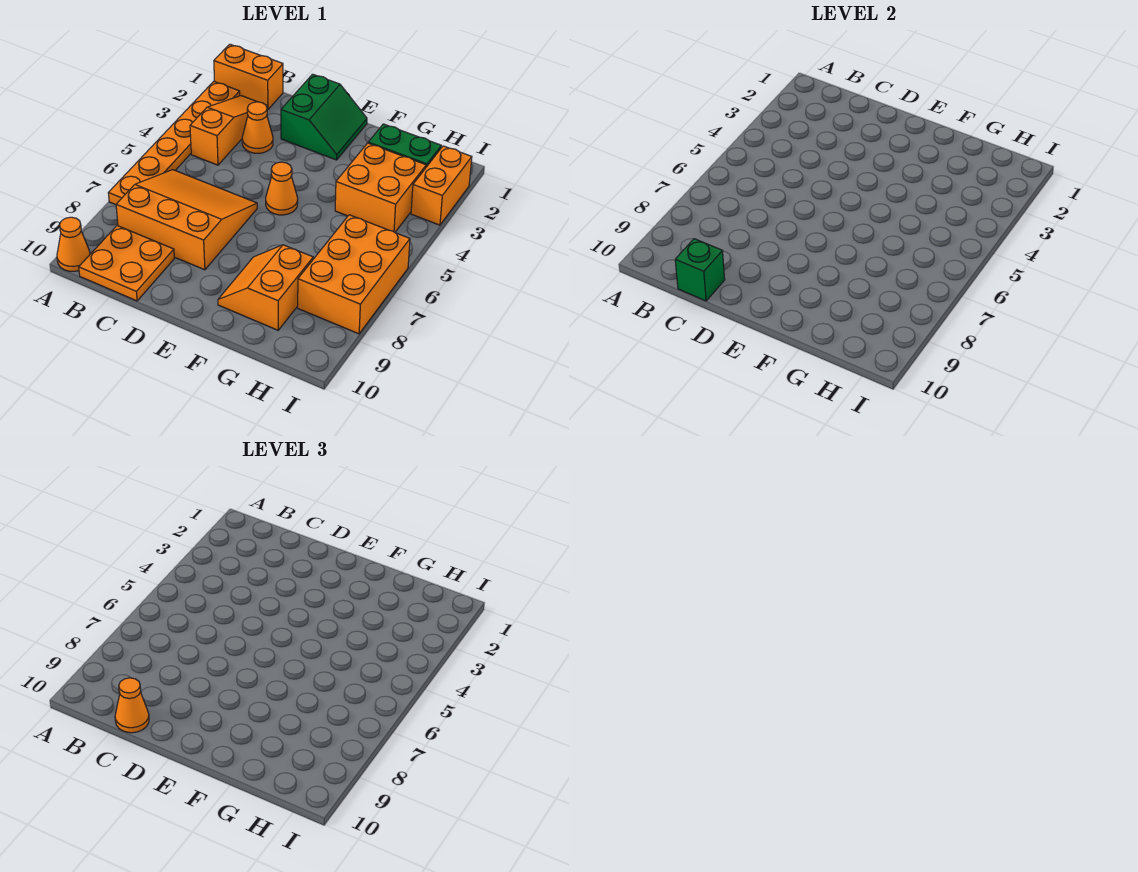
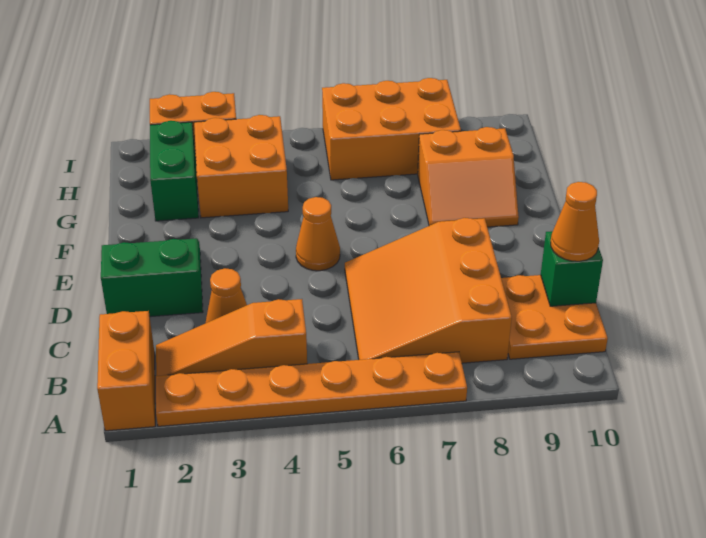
orange 1x1 cone [57,217,90,271] -> none

